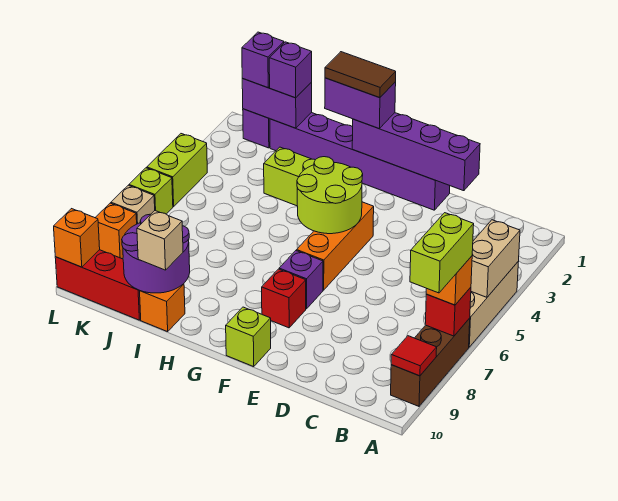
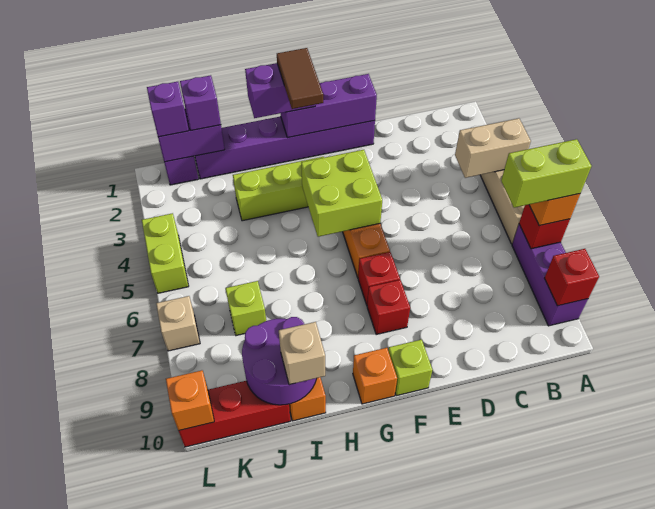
tan 1x2 brick [471,220,520,297] -> tan 1x2 brick turned to [455,118,531,178]
brown 1x3 brick [391,318,470,406] -> purple 1x3 brick [512,225,588,326]
lime 1x2 brick [410,213,474,293] -> lime 1x2 brick turned to [501,139,591,208]
red 1x1 tile [391,336,437,376] -> red 1x1 brick [544,249,599,306]
purple 1x4 brick [352,113,480,191] -> purple 1x3 brick [281,74,377,138]
lime 2x2 round brick [297,157,363,234] -> lime 2x2 brick [301,150,382,237]
purple 1x1 brick [279,251,323,309] -> red 1x1 brick [358,252,400,305]
brown 1x2 tile [325,52,396,98] -> brown 1x2 tile turned to [277,48,323,109]
lime 1x1 brick [129,168,173,214] -> lime 1x1 brick moved to [226,281,266,336]
orange 1x1 brick [95,203,137,259] -> orange 1x1 brick moved to [353,348,397,404]

